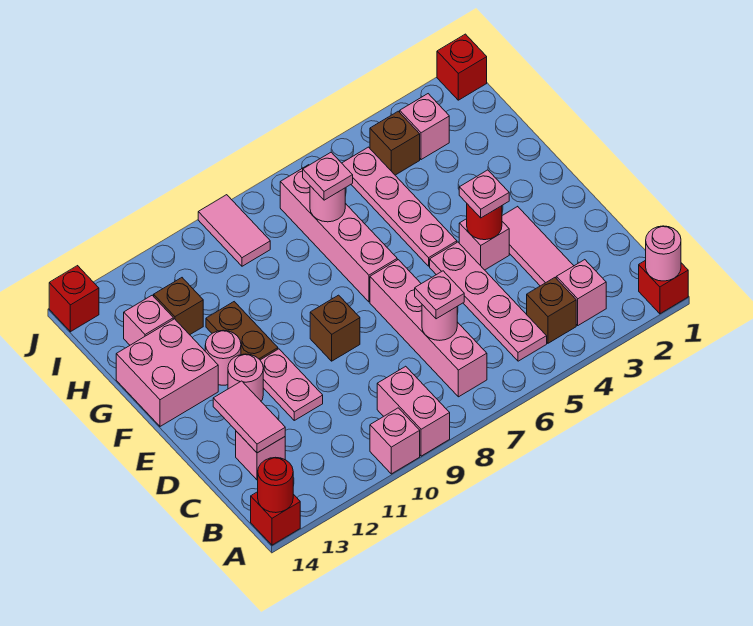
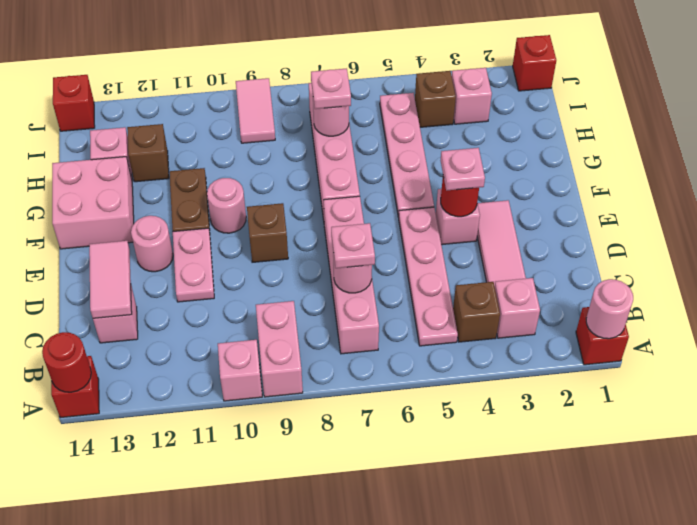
pink 1x1 round brick [205,330,241,385] -> pink 1x1 round brick moved to [207,178,246,233]

